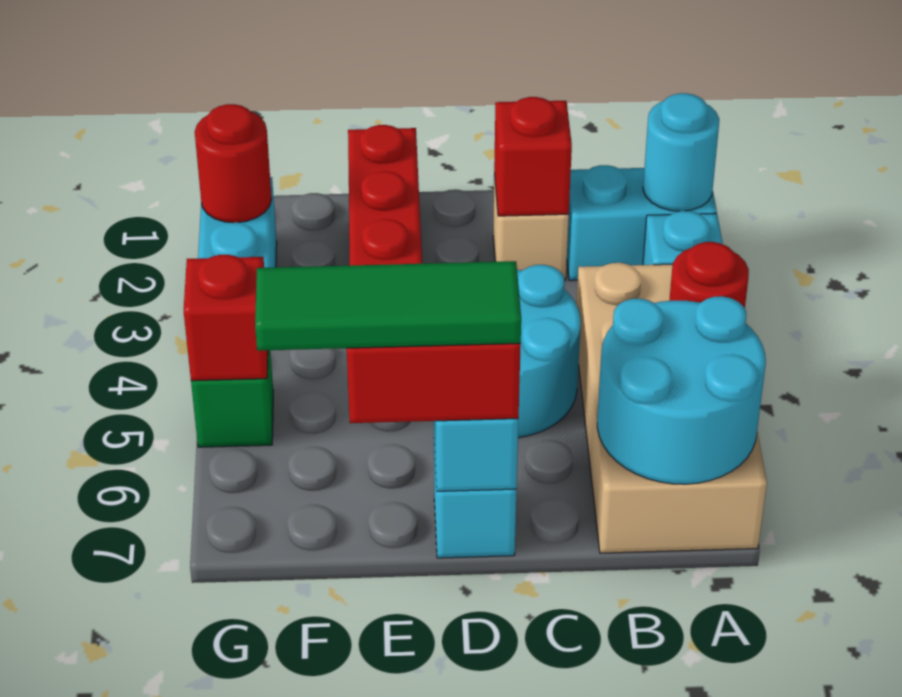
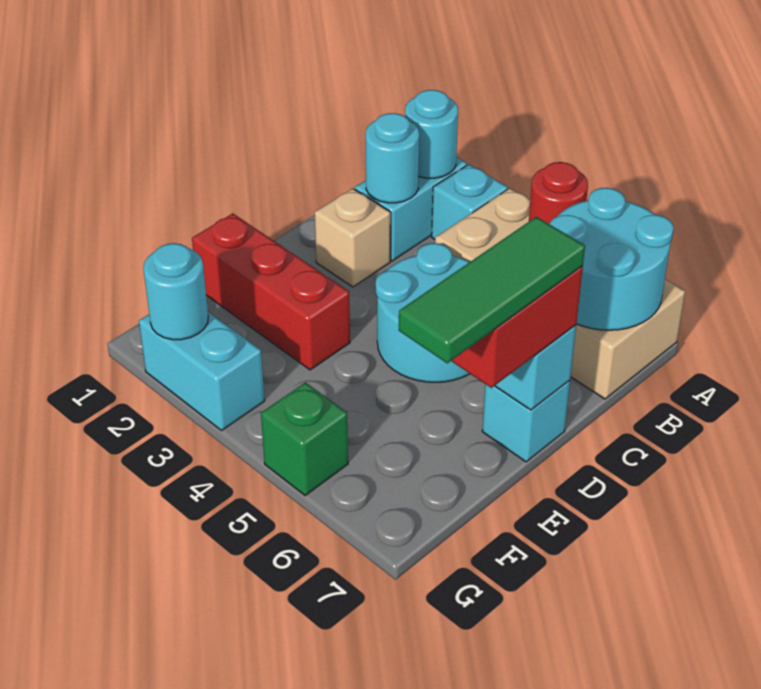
none -> cyan 1x1 round brick [366,113,419,203]
red 1x1 brick [494,97,572,216] -> none
red 1x1 round brick [195,104,272,223] -> cyan 1x1 round brick [143,243,208,340]
red 1x1 brick [184,255,268,381] -> none

